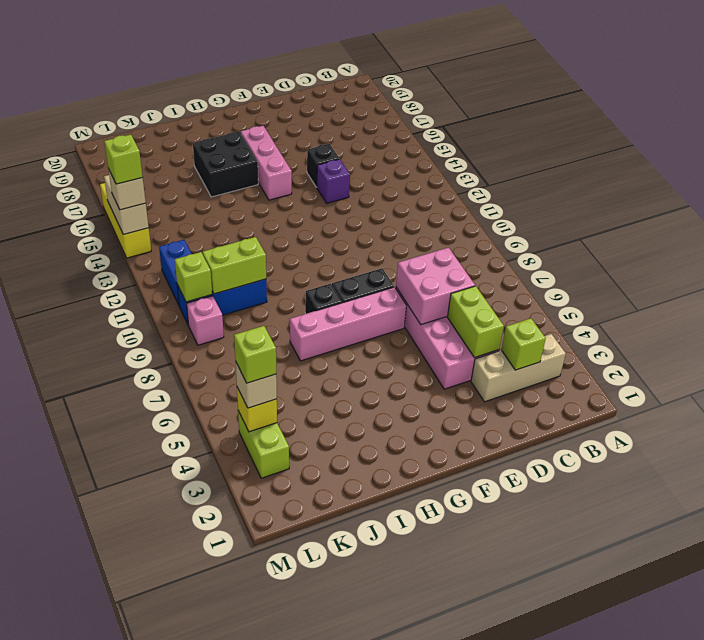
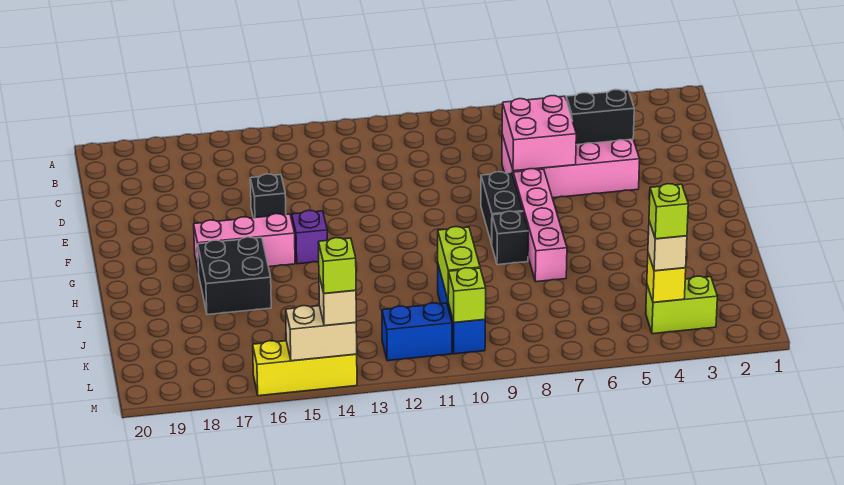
tan 1x3 brick [471,334,566,402] -> none
lime 1x1 brick [501,318,546,370] -> none
lime 1x2 brick [447,286,504,358] -> black 1x2 brick [566,89,634,145]
purple 1x1 brick [317,159,350,203] -> purple 1x1 brick moved to [292,210,327,264]
pink 1x1 brick [187,296,224,345] -> none

